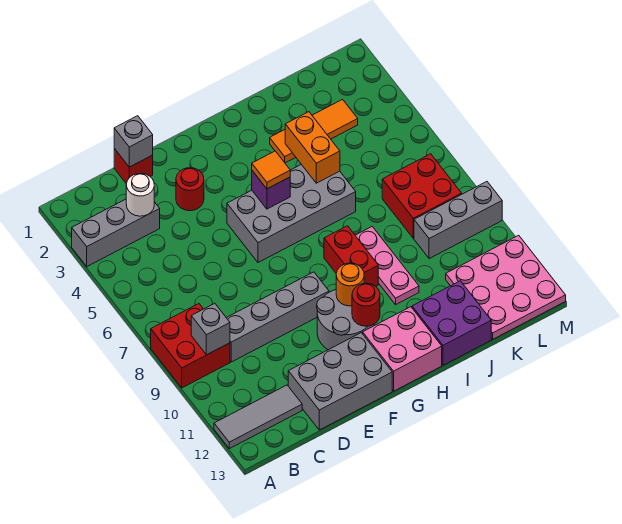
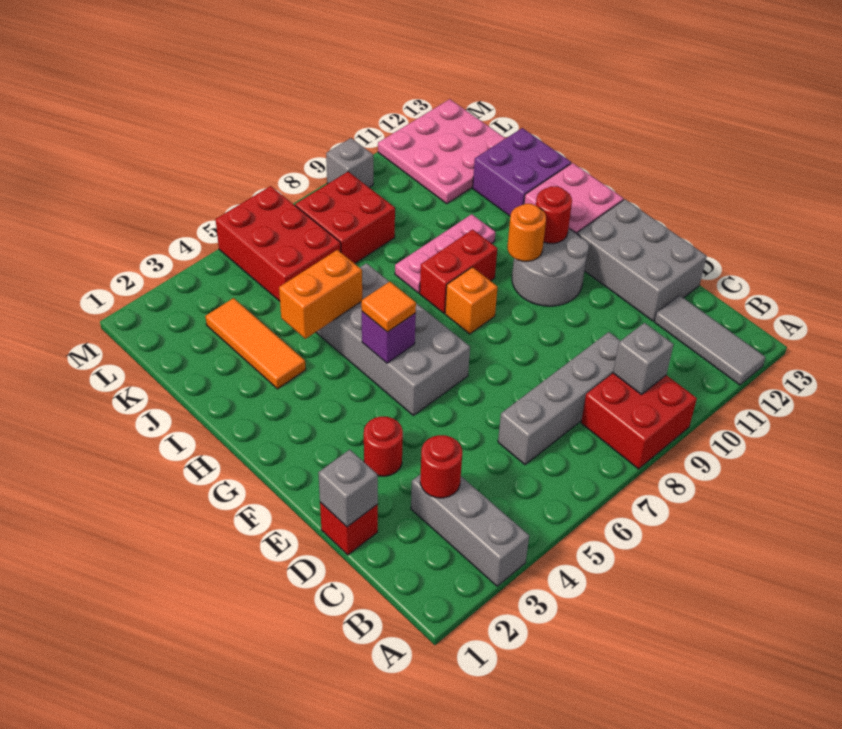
white 1x1 round brick [126,173,154,216] -> red 1x1 round brick [420,435,462,498]
grey 1x4 brick [227,272,329,362] -> grey 1x4 brick turned to [498,332,620,465]
none -> orange 1x1 brick [445,267,498,334]
none -> red 2x3 brick [216,186,341,301]
grey 1x3 brick [414,182,502,259] -> grey 1x1 brick [326,138,373,187]

